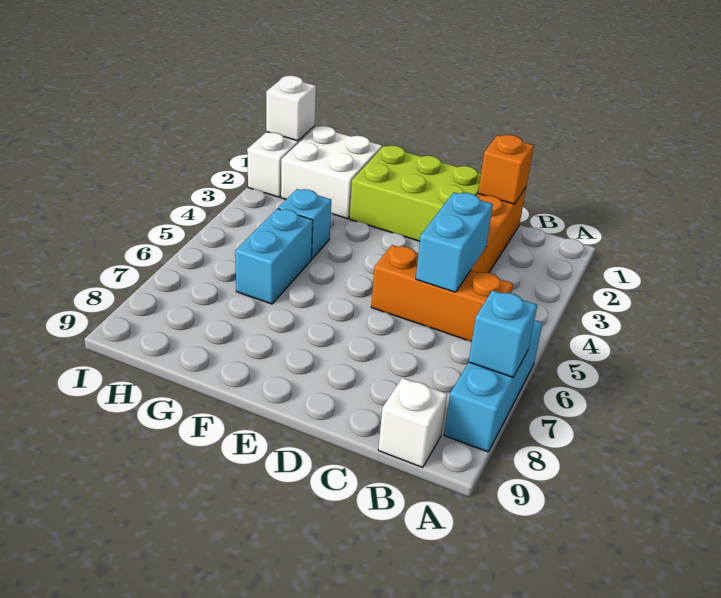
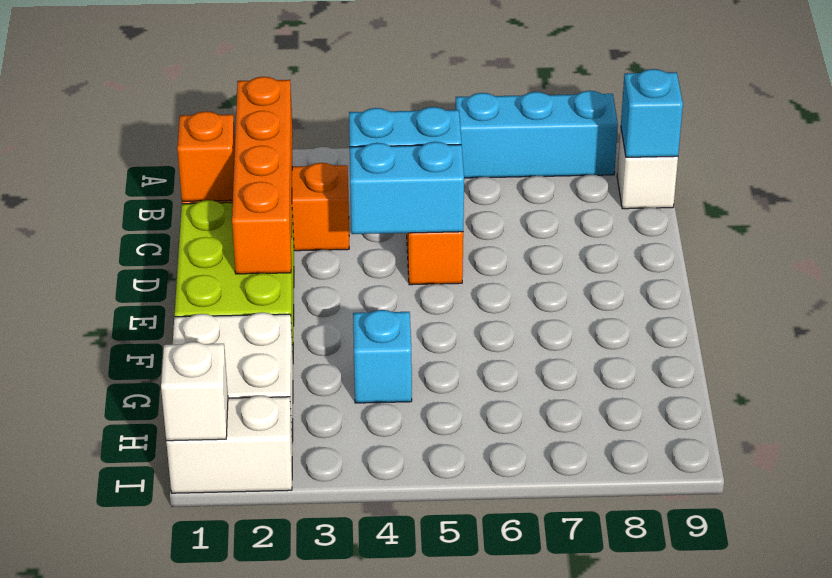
cyan 1x1 brick [469,290,537,377] -> cyan 1x1 brick moved to [621,69,683,157]
none -> orange 1x4 brick [232,77,293,274]
cyan 1x2 brick [235,209,313,304] -> cyan 1x2 brick moved to [350,142,464,234]

